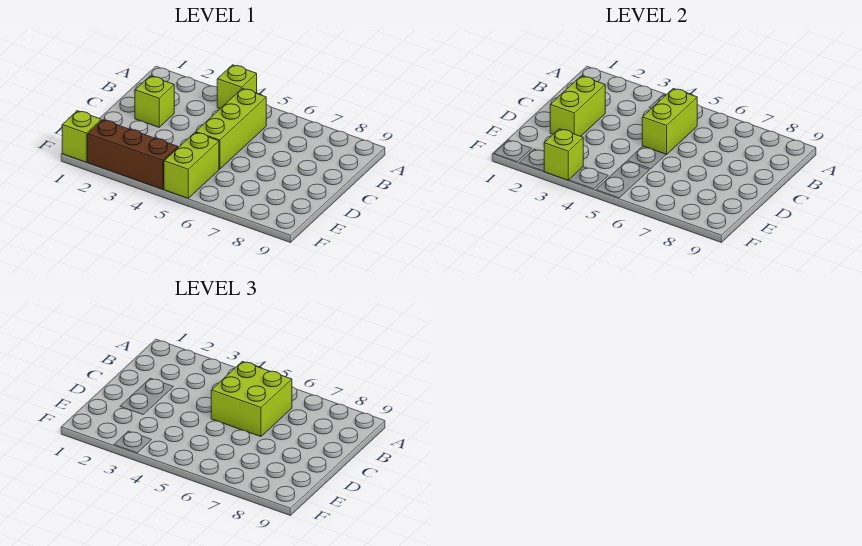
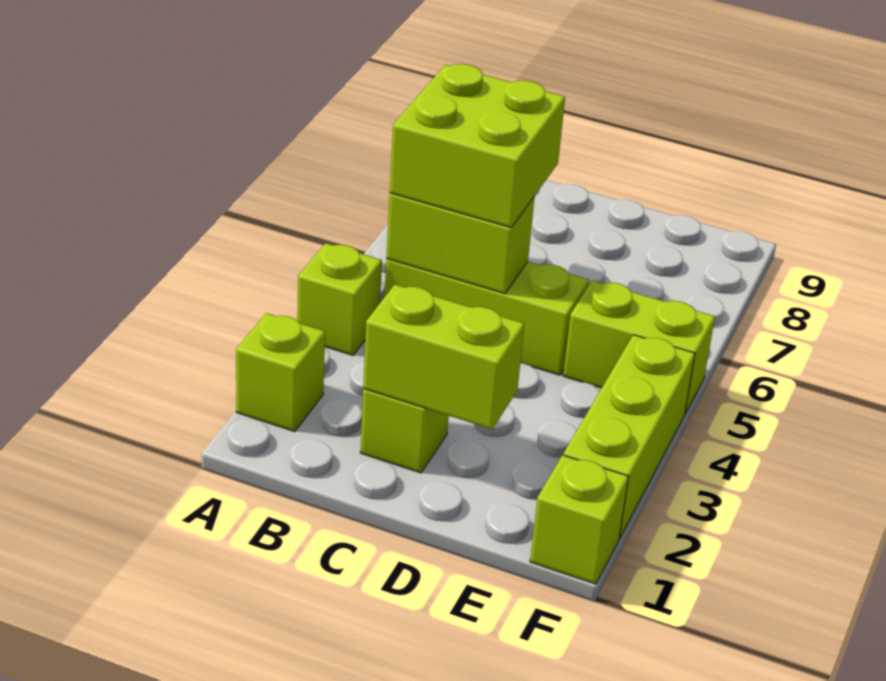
brown 1x3 brick [88,120,178,189] -> lime 1x3 brick [563,335,695,538]
lime 1x1 brick [544,129,583,180] -> lime 1x1 brick moved to [236,313,325,432]

